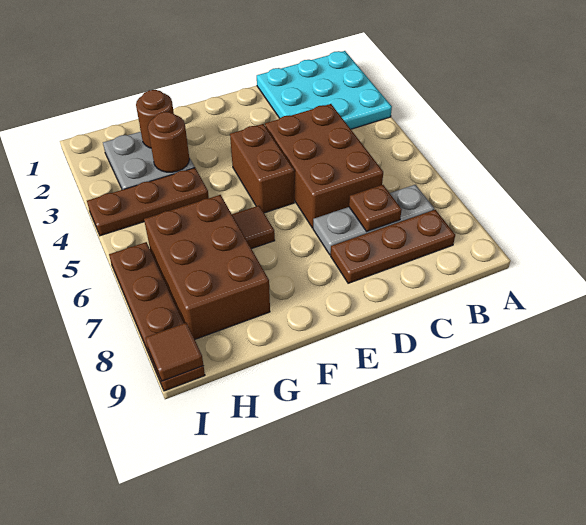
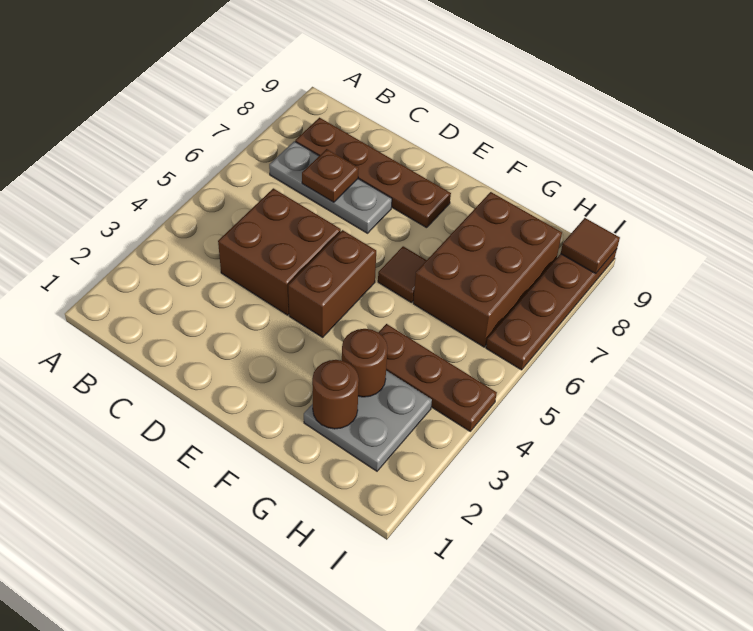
cyan 3x3 plate [257,51,392,129] -> none
brown 1x3 plate [331,210,455,283] -> brown 1x4 plate [295,118,451,228]
brown 2x3 brick [265,104,383,228] -> brown 2x2 brick [218,188,341,315]

